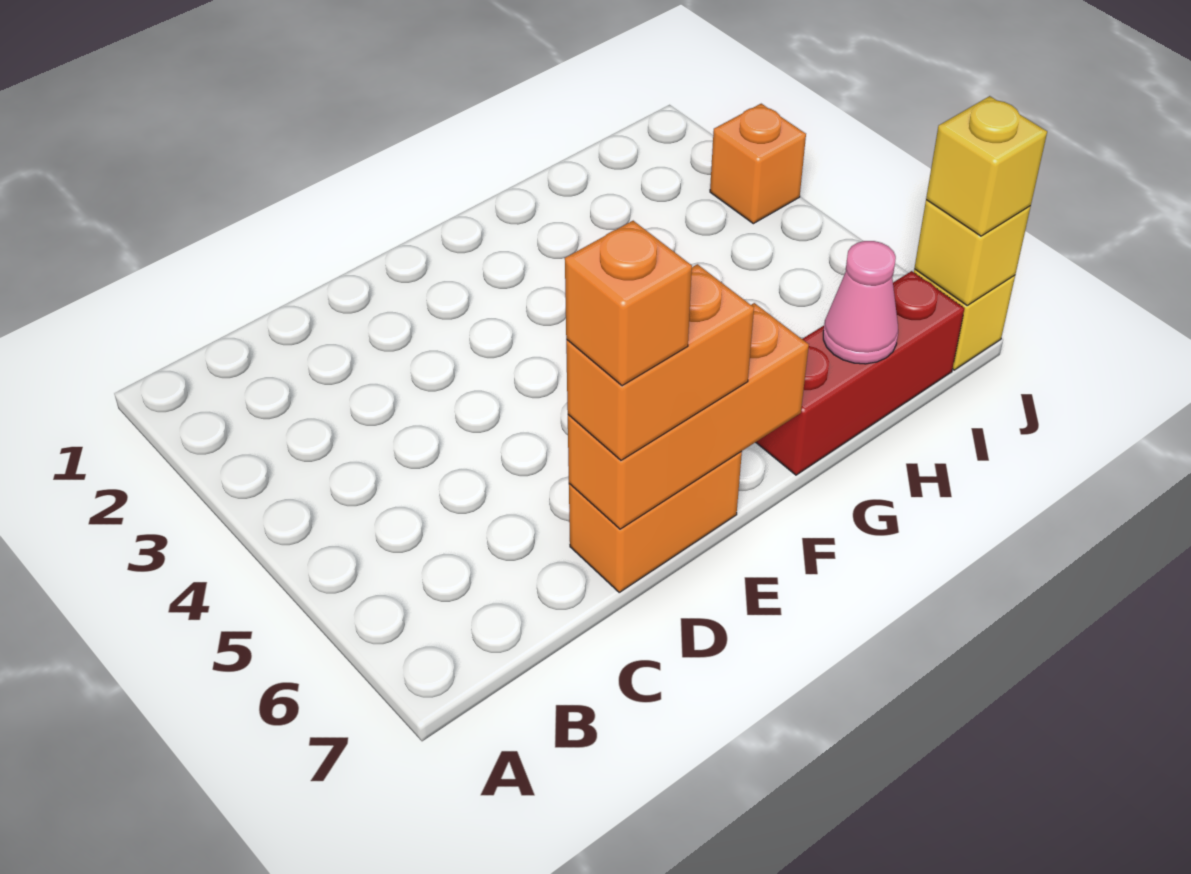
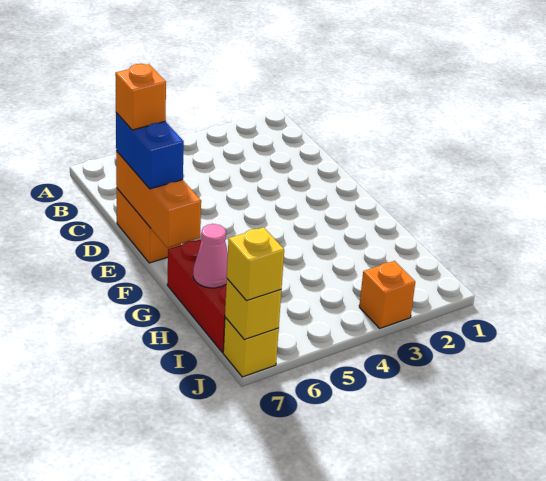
orange 1x2 brick [566,264,754,460] -> blue 1x2 brick [116,113,184,189]

